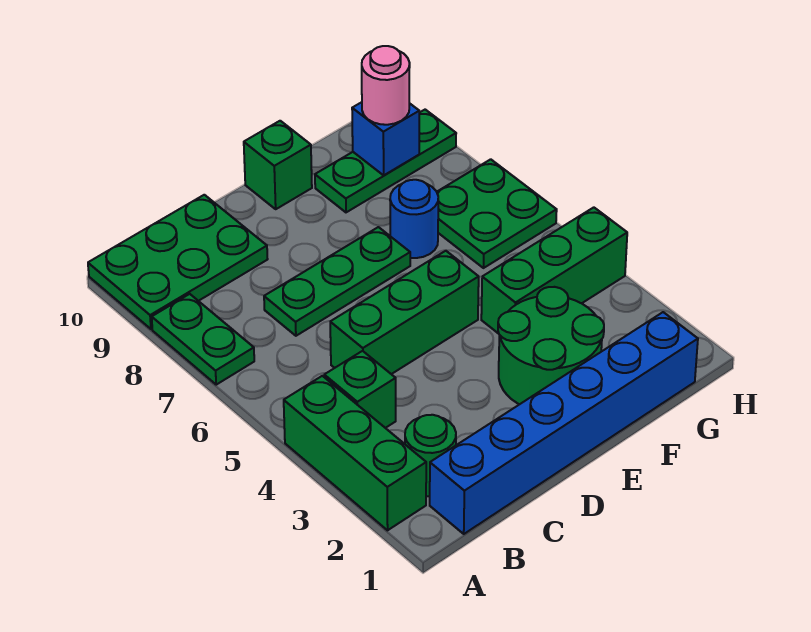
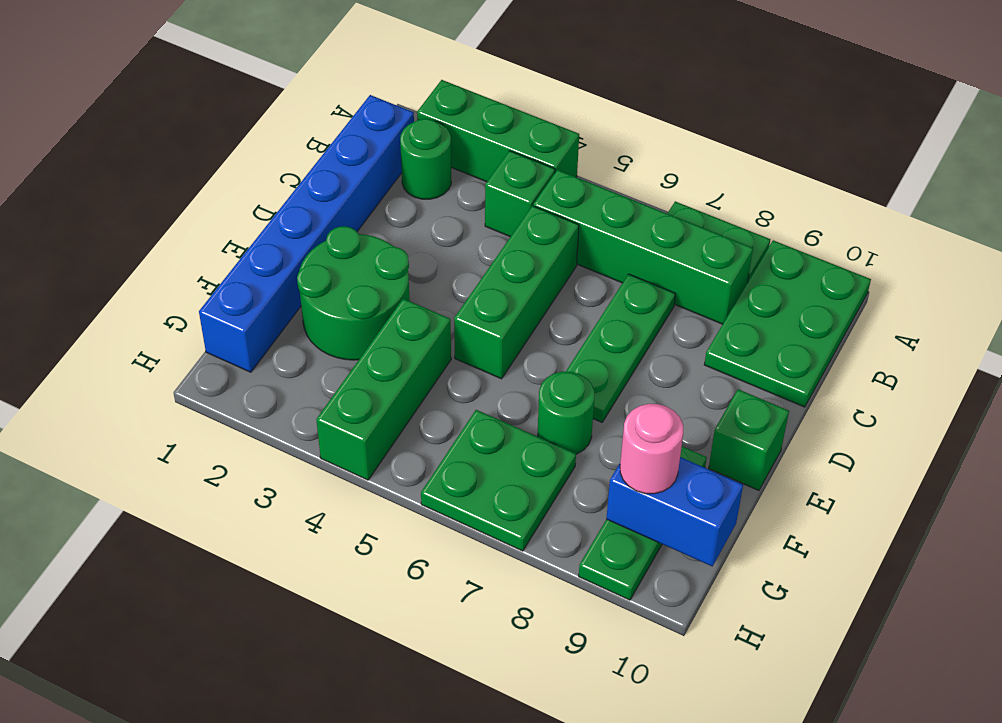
none -> green 1x4 brick [533,170,753,324]
blue 1x1 round brick [390,180,438,258] -> green 1x1 round brick [538,371,594,454]
blue 1x1 brick [352,102,419,175] -> blue 1x2 brick [606,457,743,566]

